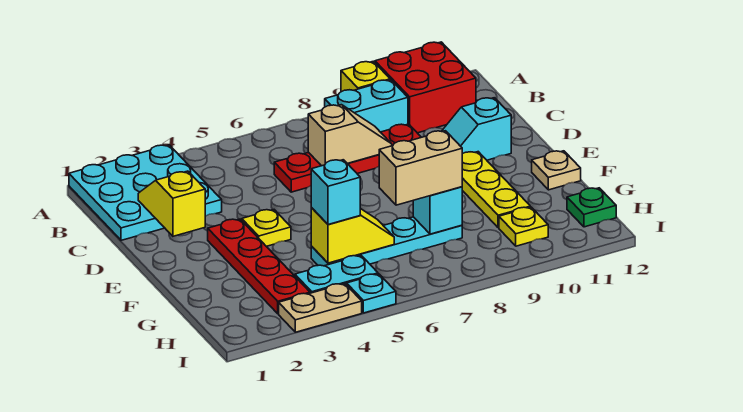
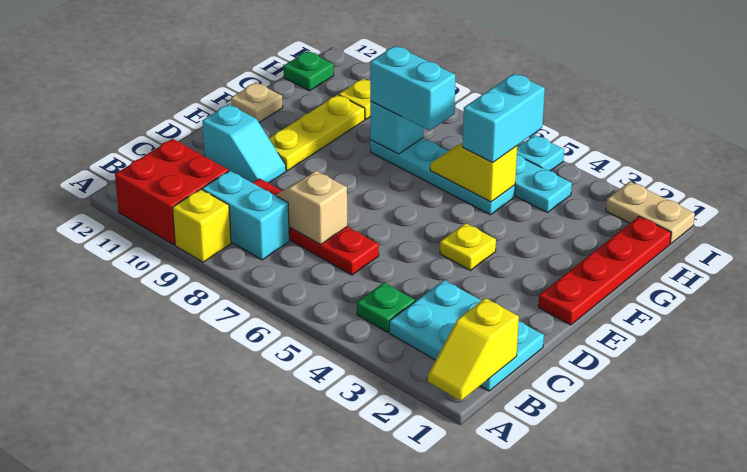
cyan 3x3 plate [69,145,222,240] -> cyan 2x3 plate [389,280,544,391]
none -> green 1x1 plate [357,283,415,332]
yellow 1x2 slope [138,171,205,236] -> yellow 1x2 slope moved to [428,298,519,401]
red 1x4 plate [208,219,310,314] -> red 1x4 plate moved to [538,217,671,325]
cyan 1x1 brick [311,160,360,224] -> cyan 1x2 brick [462,73,545,163]
tan 1x2 brick [379,131,462,205] -> cyan 1x2 brick [370,46,455,131]
tan 1x2 plate [279,284,362,332] -> tan 1x2 plate moved to [606,182,695,244]

